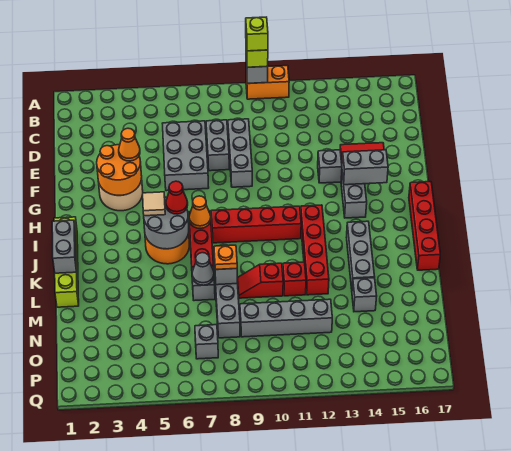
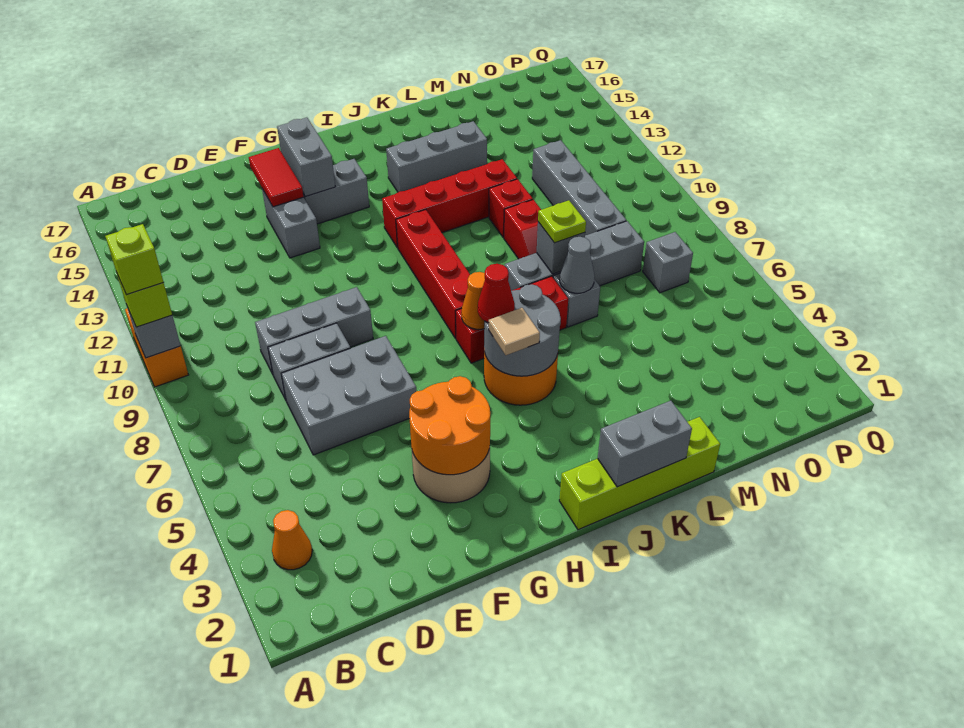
orange 1x1 cone [119,128,140,161] -> orange 1x1 cone moved to [272,510,312,570]
red 1x4 brick [409,182,440,270] -> none
orange 1x1 plate [214,245,237,270] -> lime 1x1 plate [538,200,586,243]
grey 1x1 brick [352,278,377,312] -> none

